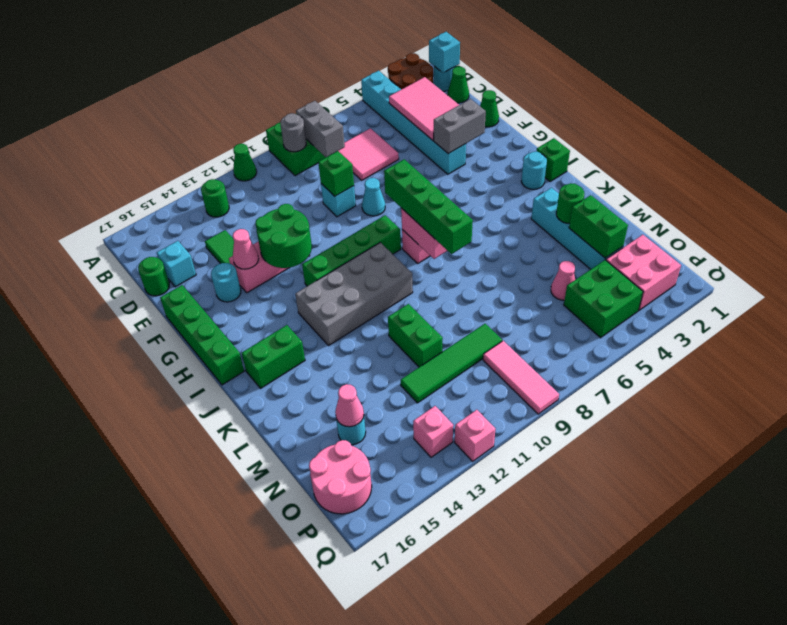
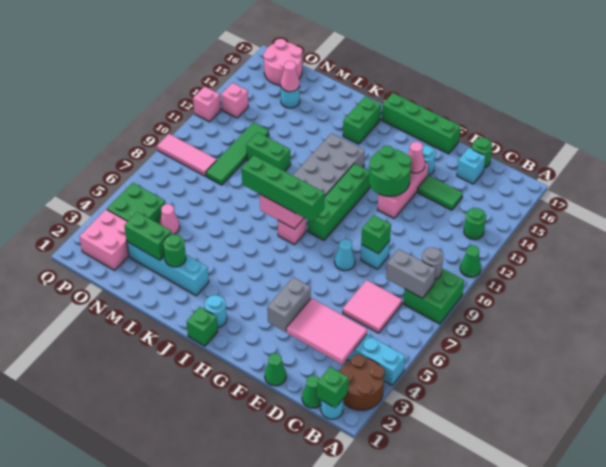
cyan 1x1 brick [429,32,460,73] -> green 1x1 brick [317,367,349,408]

